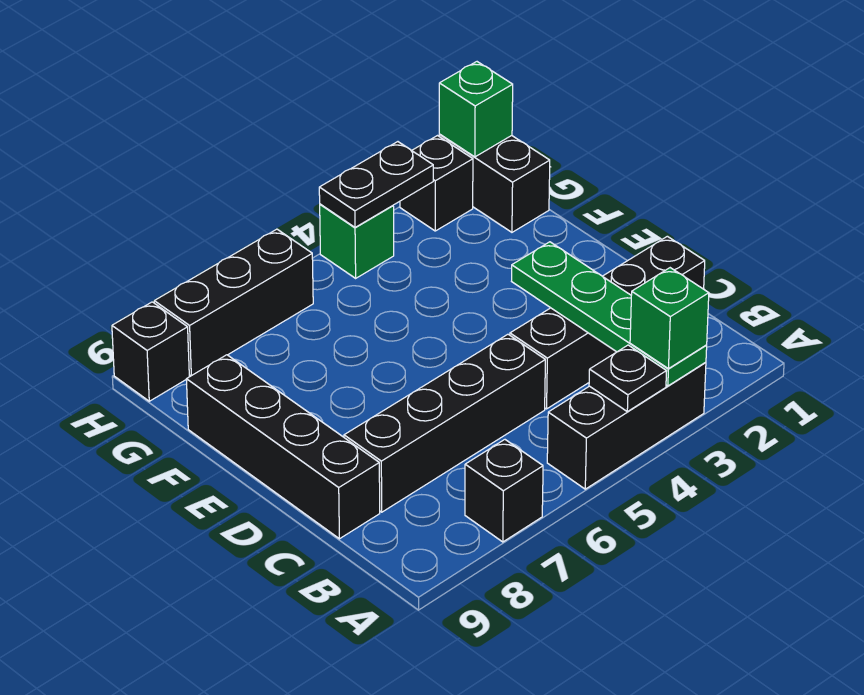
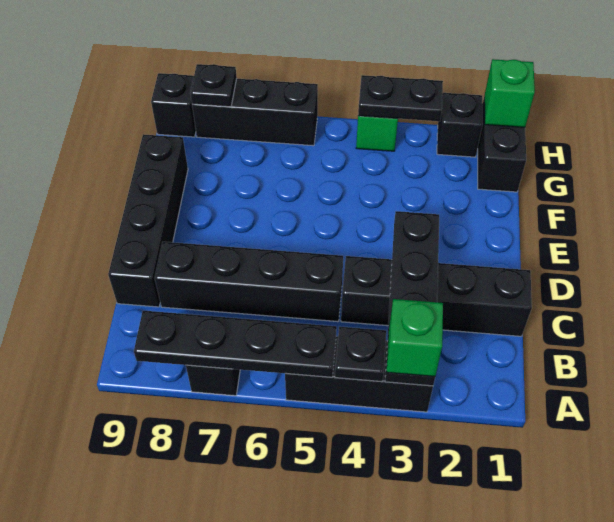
green 1x4 plate [512,242,707,386] -> black 1x4 plate [385,211,439,386]
none -> black 1x4 plate [134,311,337,377]
none -> black 1x1 plate [190,64,237,107]

